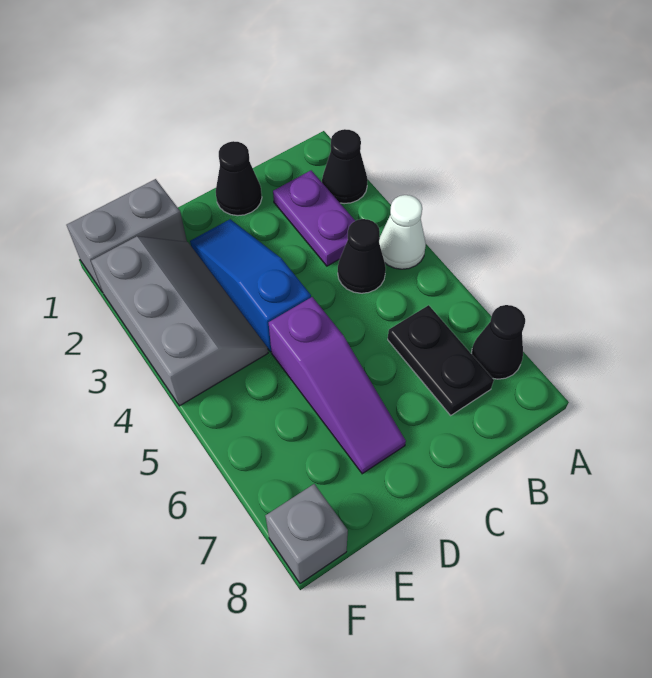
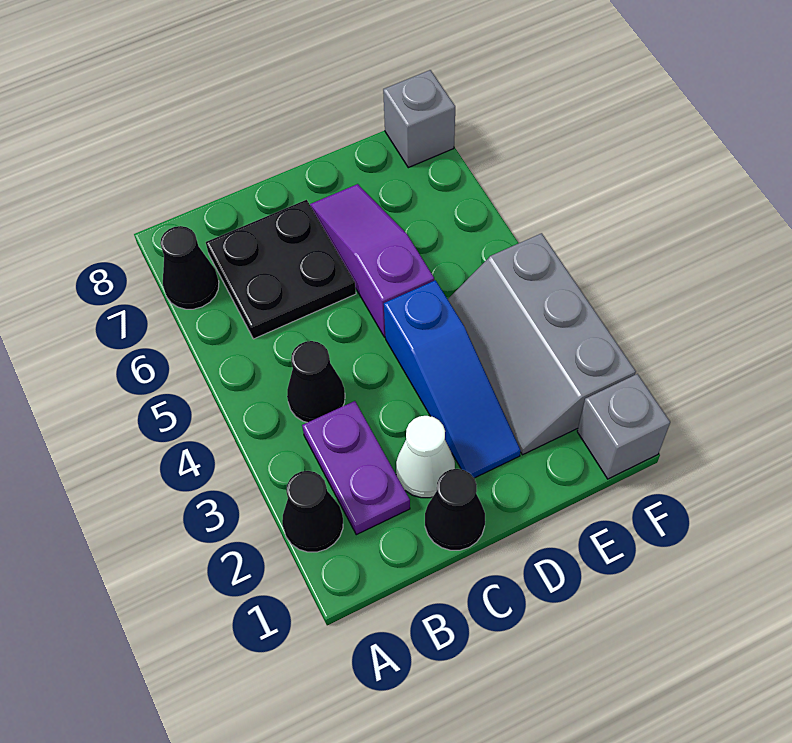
white 1x1 cone [379,195,426,269] -> white 1x1 cone moved to [396,416,455,498]
black 1x2 plate [388,305,494,416] -> black 2x2 plate [206,200,356,339]
grey 1x2 brick [67,179,187,292] -> grey 1x1 brick [577,374,670,479]

